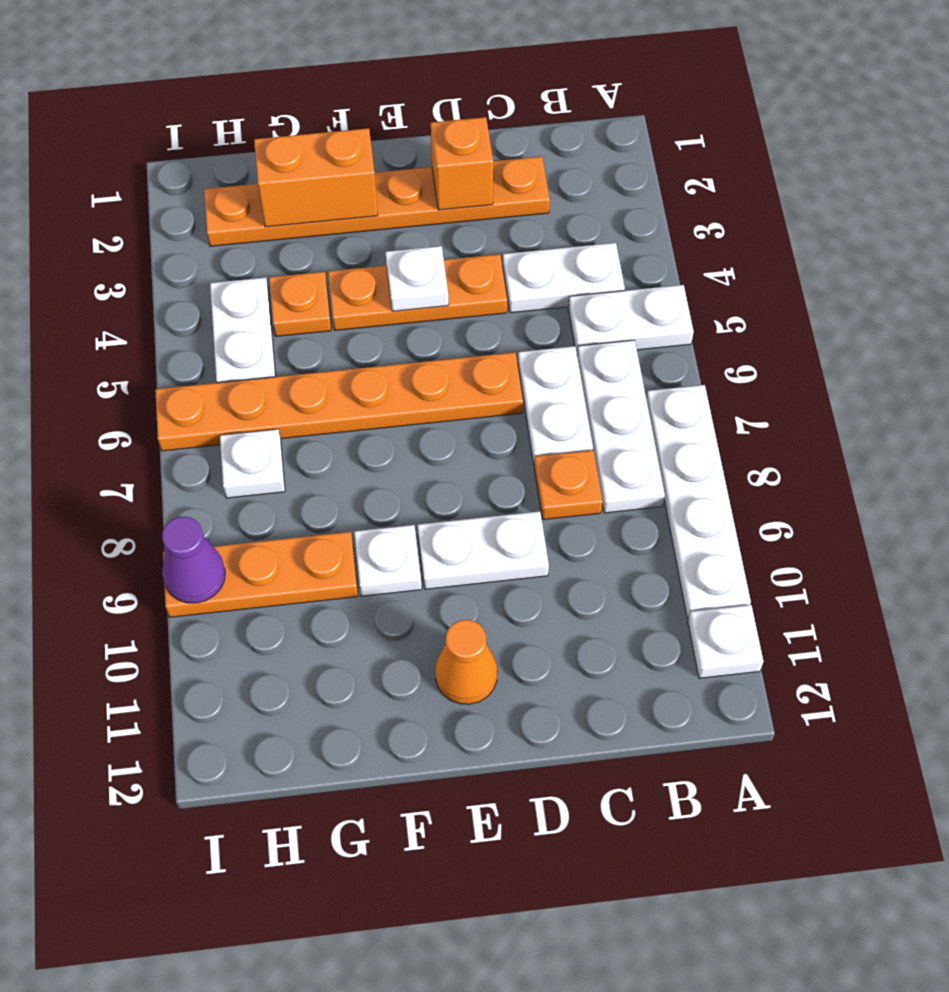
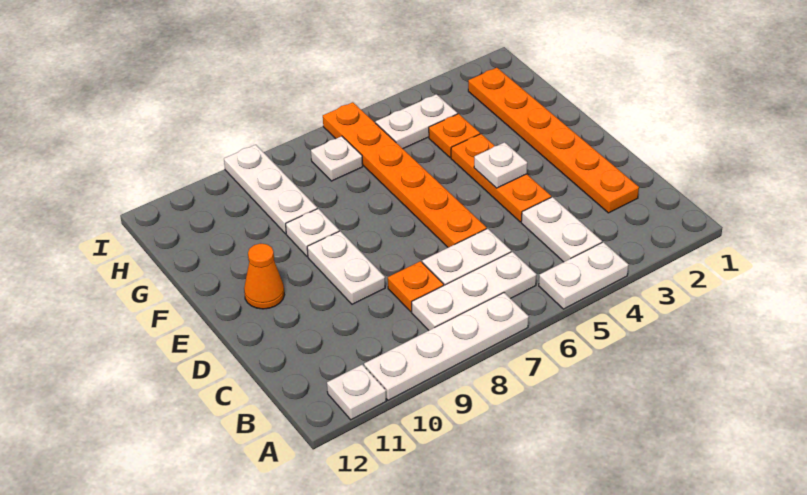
white 1x2 plate [569,285,694,354] -> white 1x2 plate turned to [539,242,628,309]
orange 1x1 brick [431,117,493,210] -> none
orange 1x2 brick [254,128,378,227] -> none
orange 1x3 plate [163,532,358,617] -> white 1x3 plate [224,145,317,234]
purple 1x1 cone [162,516,225,603] -> none

